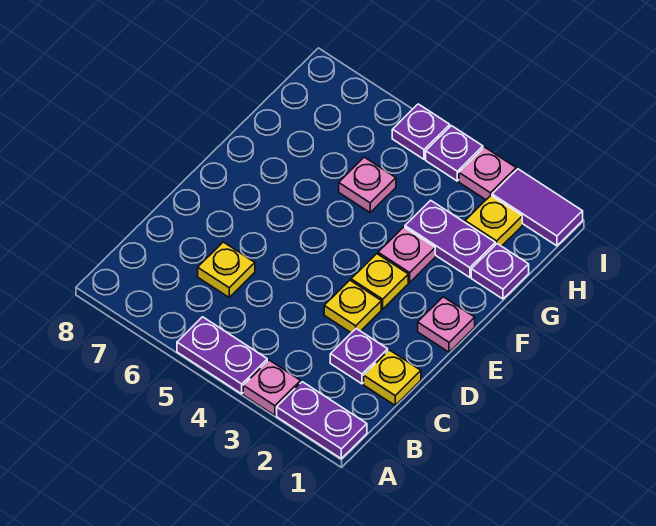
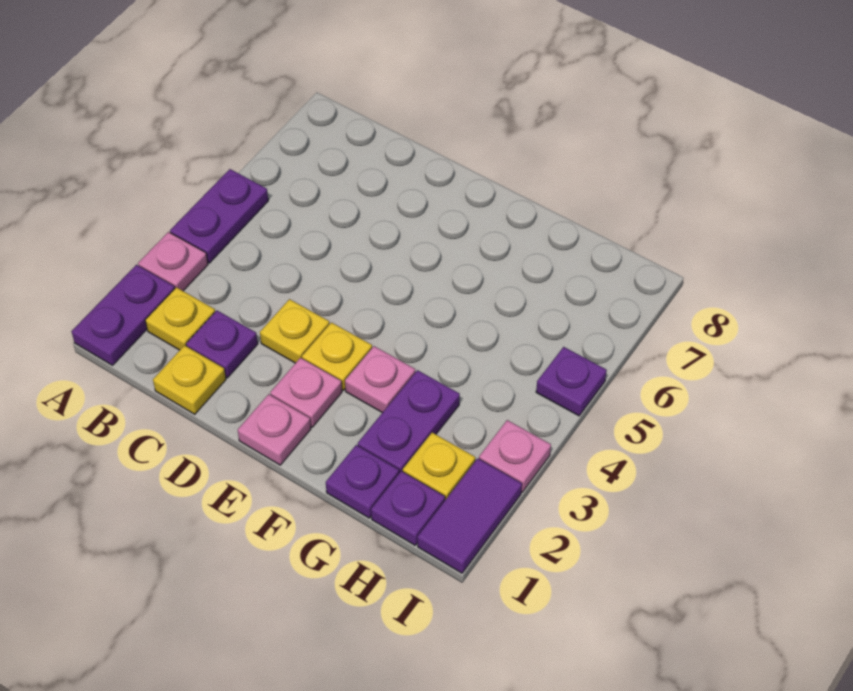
yellow 1x1 plate [198,242,255,297] -> yellow 1x1 plate moved to [145,287,215,350]
pink 1x1 plate [339,157,396,213] -> pink 1x1 plate moved to [270,358,342,427]
purple 1x1 plate [426,126,483,181] -> purple 1x1 plate moved to [371,471,445,545]

